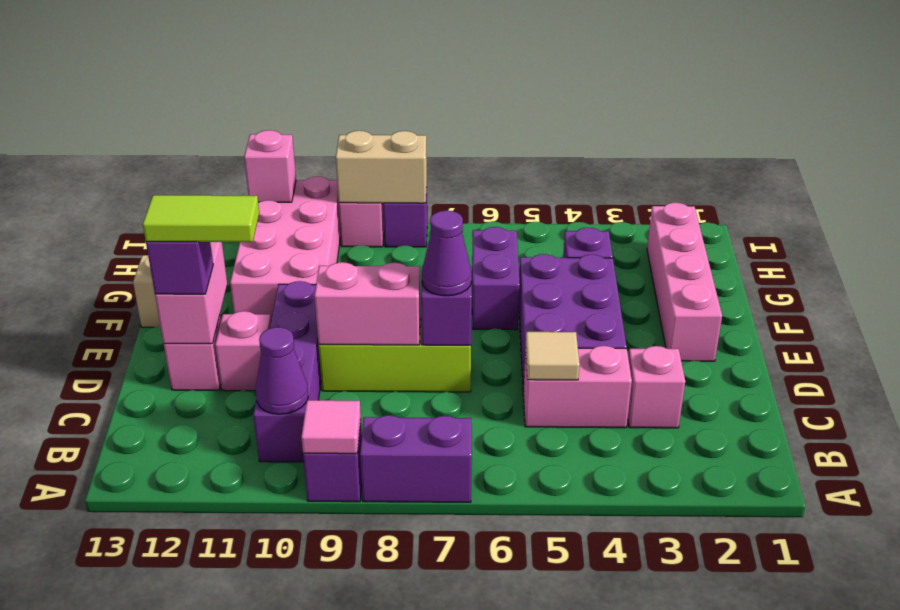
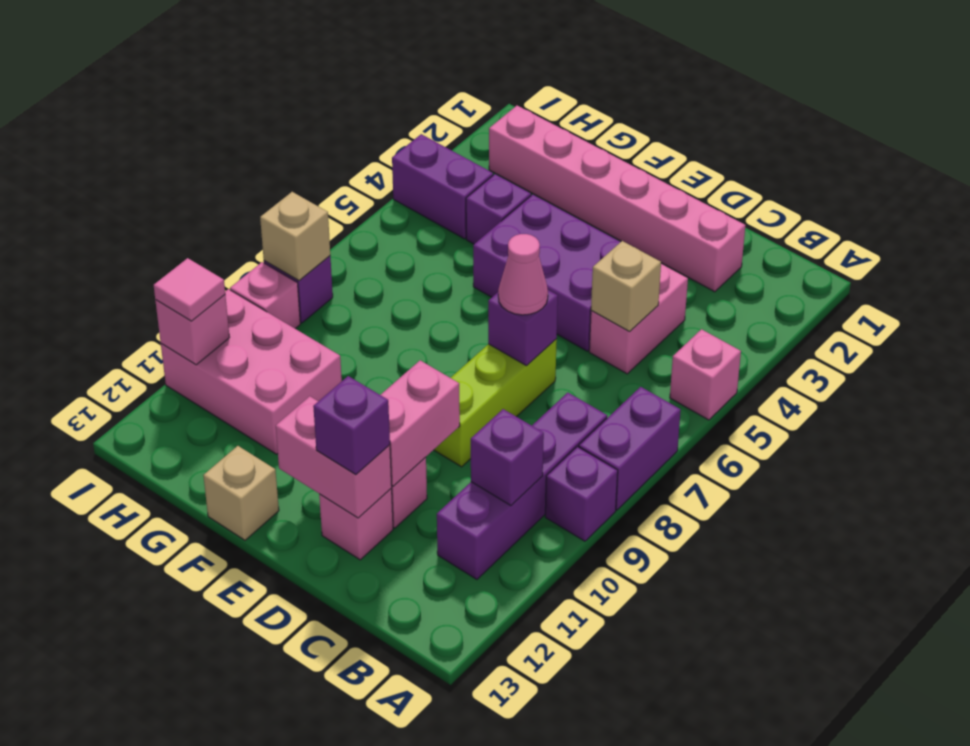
pink 1x1 tile [301,400,361,454] -> pink 1x1 tile moved to [154,258,225,321]
purple 1x4 brick [253,281,321,462] -> purple 1x4 brick turned to [437,393,607,579]
purple 1x1 cone [256,327,308,414] -> purple 1x1 brick [471,409,544,506]
pink 1x1 brick [628,346,685,428] -> pink 1x1 brick moved to [670,329,741,420]
tan 1x1 tile [525,332,580,380] -> tan 1x1 brick [591,241,661,331]
purple 1x1 cone [422,211,472,296] -> pink 1x1 cone [498,234,548,315]
pink 1x2 brick [315,262,421,345] -> pink 1x2 brick moved to [381,360,460,486]
lime 1x2 tile [143,195,259,242] -> none
pink 1x4 brick [647,203,722,361] -> pink 1x6 brick [489,106,745,292]
purple 1x2 brick [472,227,520,330] -> purple 1x2 brick moved to [392,134,493,239]
pink 2x4 brick [230,177,341,320] -> pink 2x3 brick [161,289,342,454]
tan 1x2 brick [336,131,427,203] -> tan 1x1 brick [260,192,330,281]

